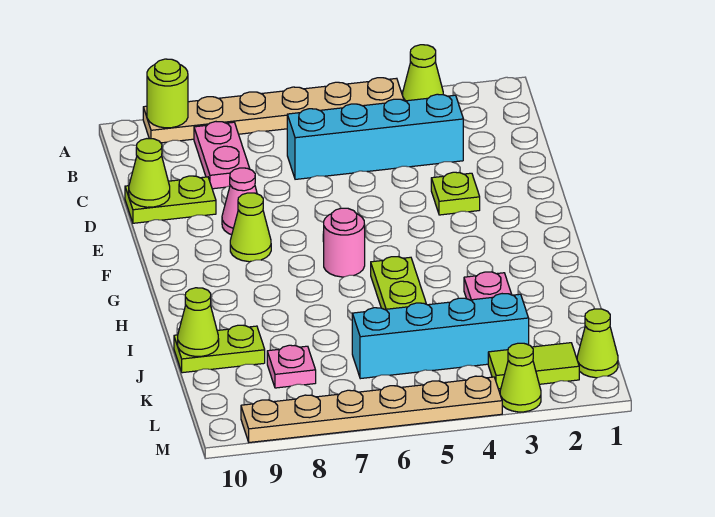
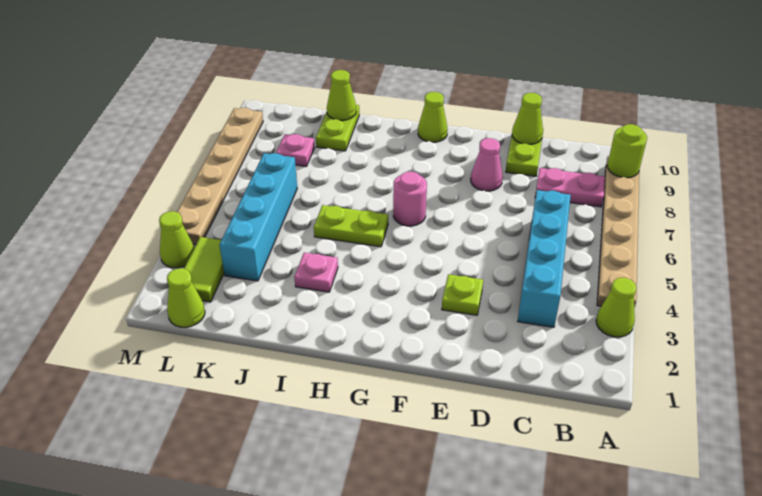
lime 1x1 cone [230,193,271,262] -> lime 1x1 cone moved to [418,92,447,142]

